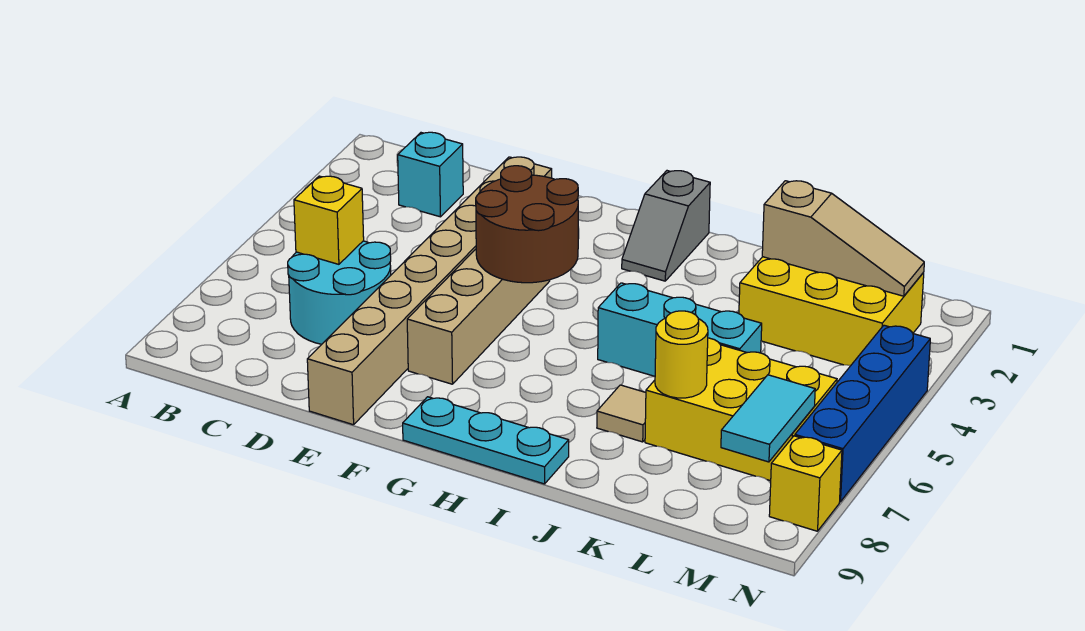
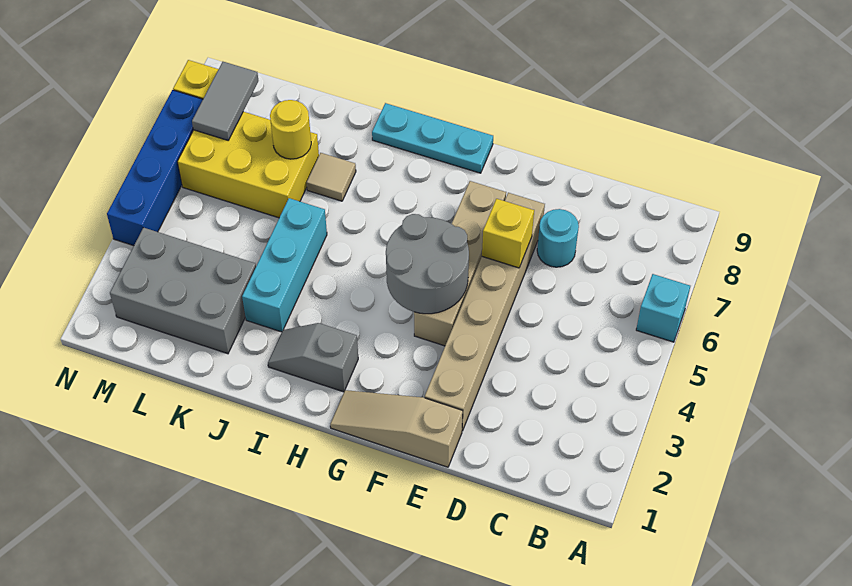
cyan 1x1 brick [398,132,463,217] -> cyan 1x1 brick moved to [636,274,690,342]
cyan 2x2 round brick [288,241,391,344] -> cyan 1x1 round brick [537,209,579,267]
yellow 1x1 brick [294,176,364,264] -> yellow 1x1 brick moved to [482,199,534,268]
tan 1x8 brick [307,157,552,425] -> tan 1x6 brick [425,193,545,431]
brown 2x2 round brick [476,166,578,283] -> grey 2x2 round brick [386,214,469,314]
grey 1x2 slope [622,171,710,281] -> grey 1x2 slope turned to [268,323,358,392]
cyan 1x3 brick [598,283,762,376] -> cyan 1x3 brick turned to [242,198,327,332]
yellow 2x3 brick [739,257,924,366] -> grey 2x3 brick [110,228,256,354]
tan 1x3 slope [762,181,924,296] -> tan 1x3 slope moved to [330,390,463,467]
cyan 1x2 tile [721,375,815,462] -> grey 1x2 tile [192,62,258,140]

